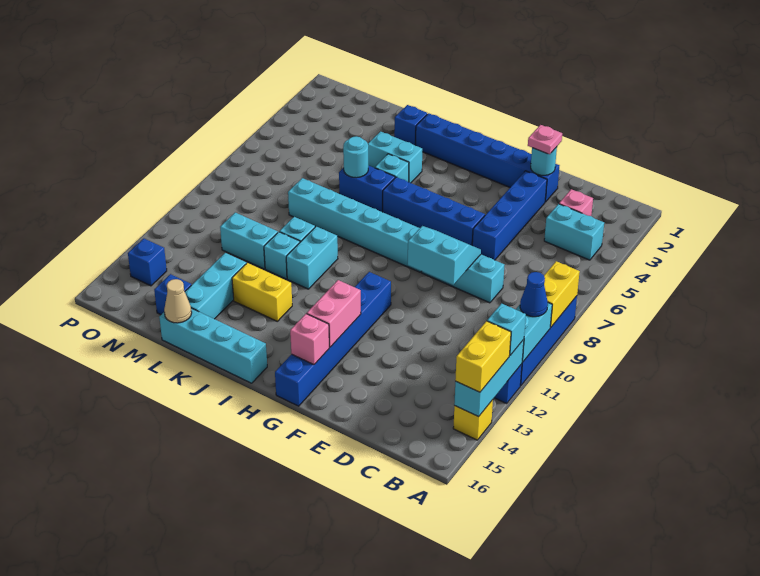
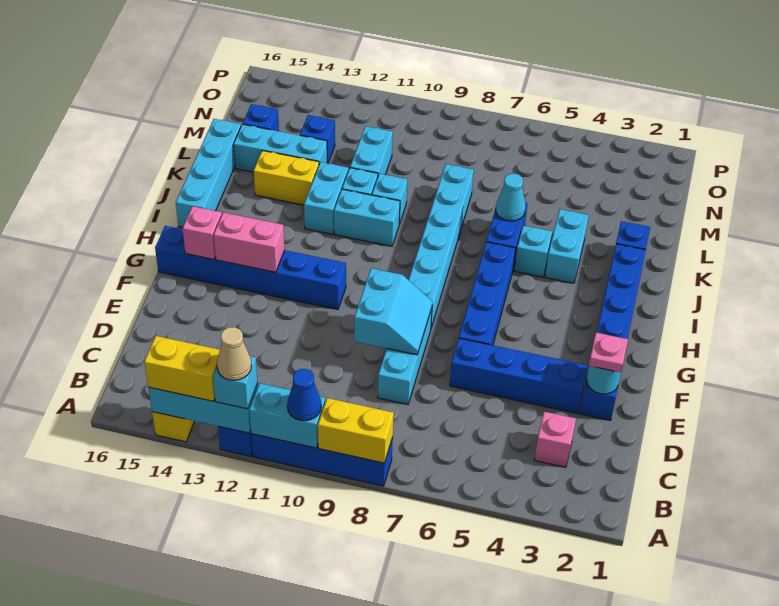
cyan 1x2 brick [544,204,604,260] -> cyan 1x2 brick moved to [304,162,348,234]
yellow 1x2 brick [232,263,292,321] -> yellow 1x2 brick turned to [254,151,319,205]
cyan 1x1 round brick [343,136,368,178] -> cyan 1x1 cone [496,174,526,221]
tan 1x1 cone [164,279,192,323] -> tan 1x1 cone moved to [217,327,252,380]
blue 1x1 brick [128,239,167,286] -> blue 1x1 brick moved to [300,115,335,163]

